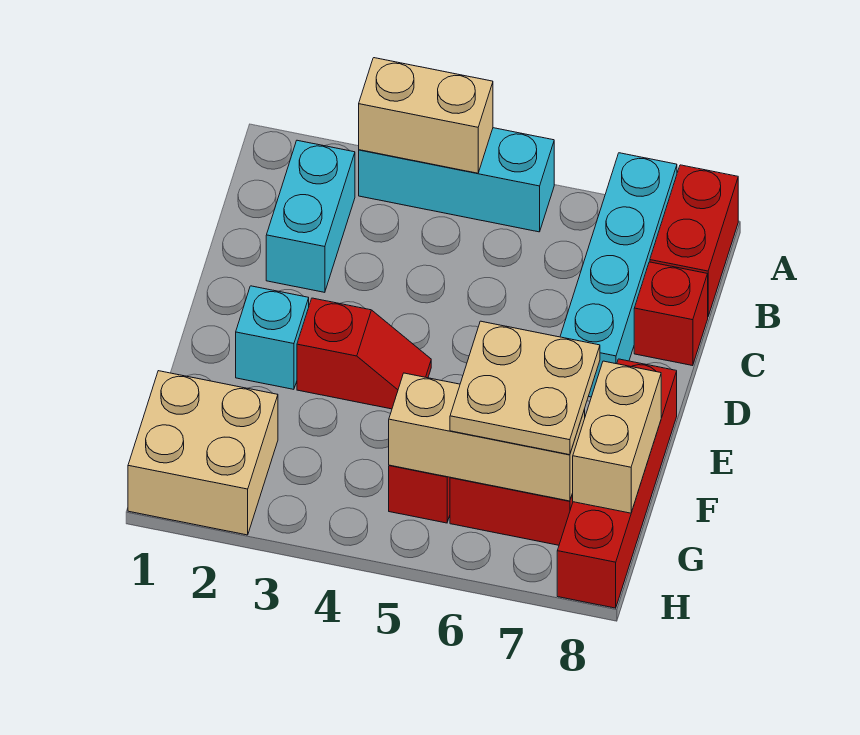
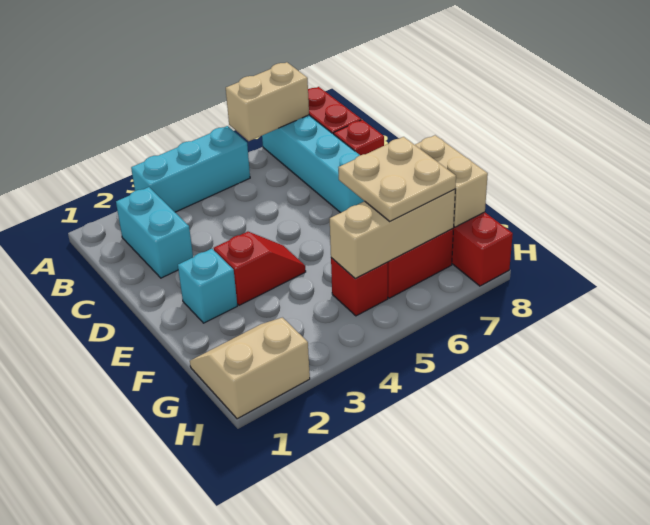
tan 1x2 brick [359,58,493,173] -> tan 1x2 brick moved to [226,62,309,141]
tan 2x2 brick [128,371,278,535] -> tan 2x2 slope [190,318,310,419]

